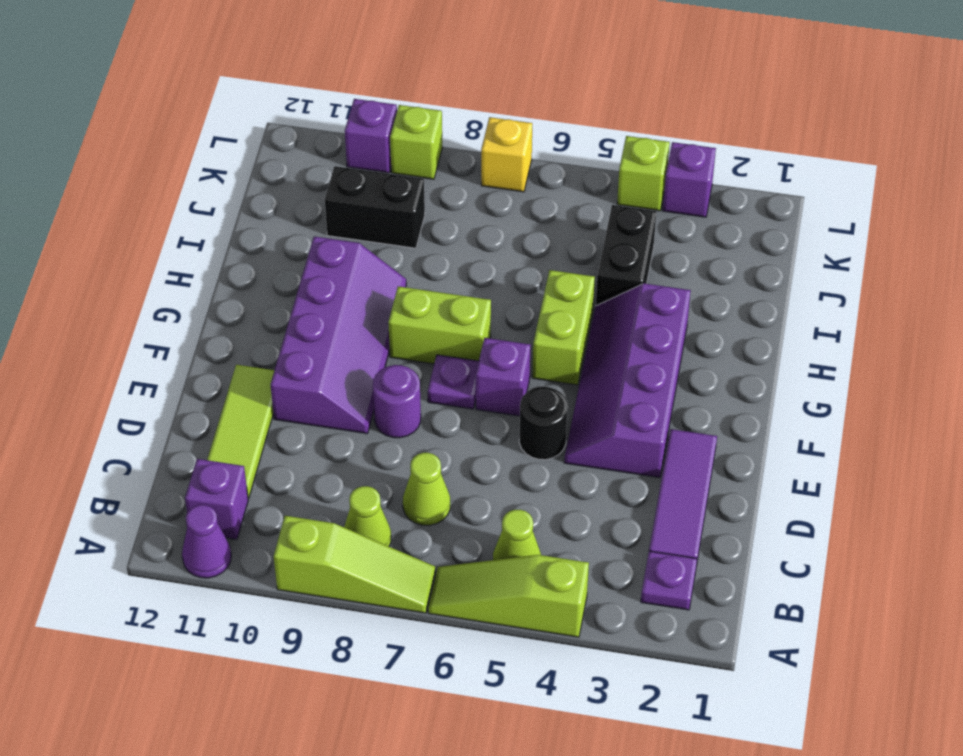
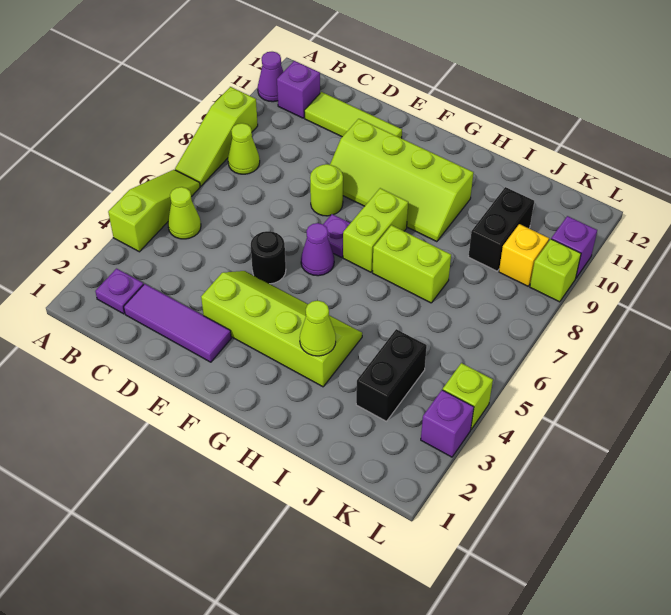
lime 1x1 cone [403,453,450,525] -> lime 1x1 cone moved to [300,301,336,356]
purple 2x4 slope [564,284,691,478] -> lime 2x4 slope [201,271,362,387]
purple 1x1 round brick [373,365,421,438] -> lime 1x1 round brick [310,164,343,216]
purple 2x4 slope [271,237,406,434] -> lime 2x4 slope [330,119,473,242]
purple 1x1 brick [476,338,530,416] -> purple 1x1 cone [301,223,334,276]
lime 1x2 brick [532,270,595,385] -> lime 1x2 brick moved to [372,225,451,303]
black 1x2 brick [596,205,656,306] -> black 1x2 brick turned to [356,329,427,421]
yellow 1x1 brick [481,117,532,192] -> yellow 1x1 brick moved to [499,224,549,286]

